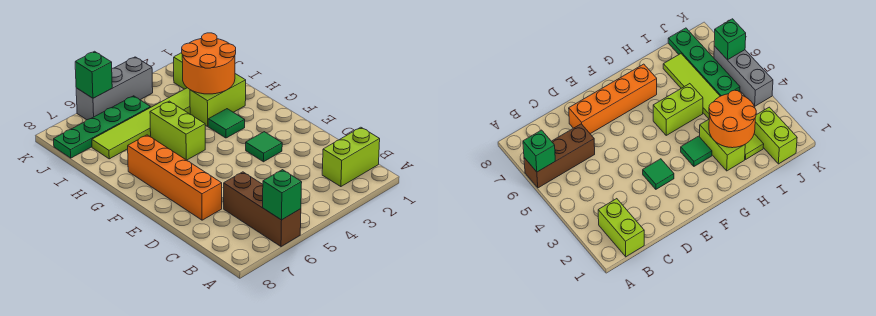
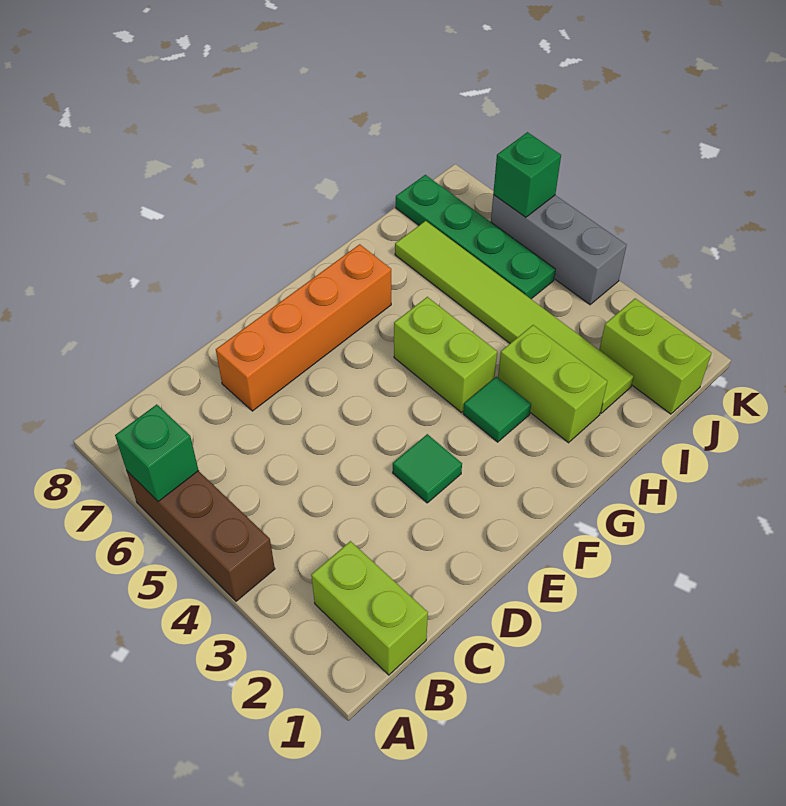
brown 1x3 brick [224,172,301,247] -> brown 1x3 brick turned to [127,471,275,601]
lime 1x2 brick [150,101,205,160] -> lime 1x2 brick turned to [394,297,497,413]
orange 2x2 round brick [182,33,236,94] -> none

